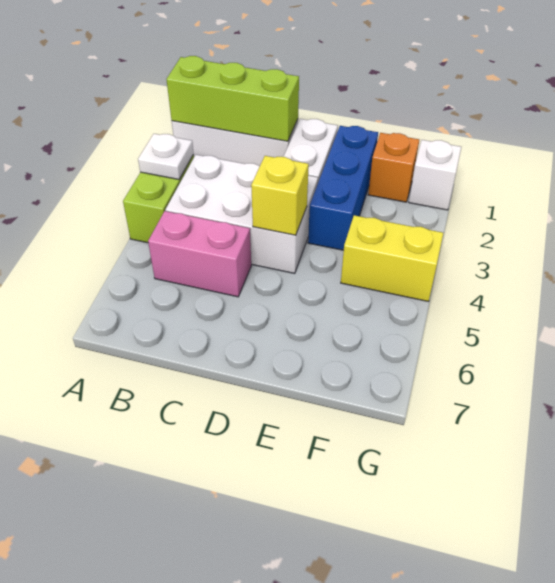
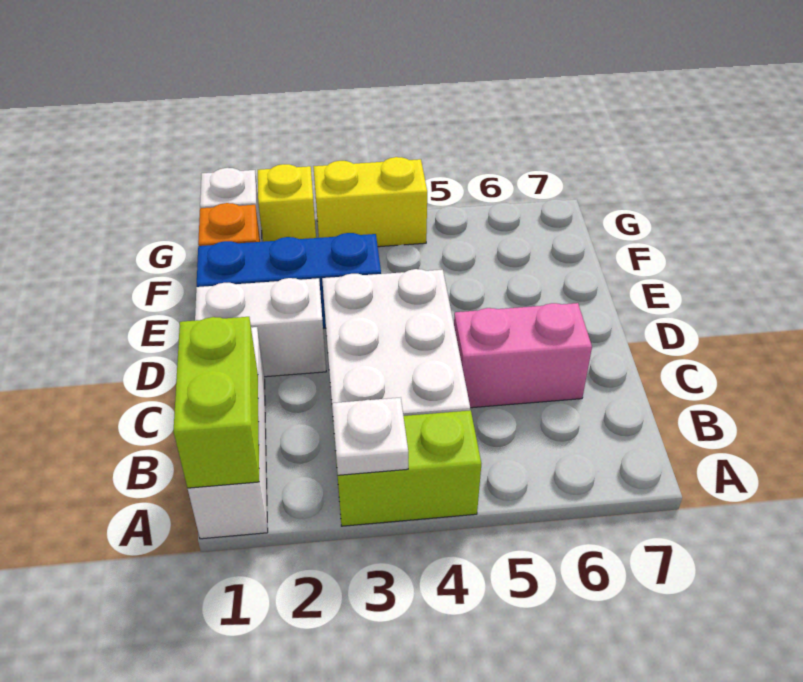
lime 1x3 brick [166,56,299,141] -> lime 1x2 brick [173,317,259,488]
pink 1x2 brick [148,211,251,297] -> pink 1x2 brick turned to [454,303,592,408]
yellow 1x1 brick [251,156,309,235] -> yellow 1x1 brick moved to [258,164,316,242]
yellow 1x2 brick [341,215,443,301] -> yellow 1x2 brick turned to [313,157,427,247]

